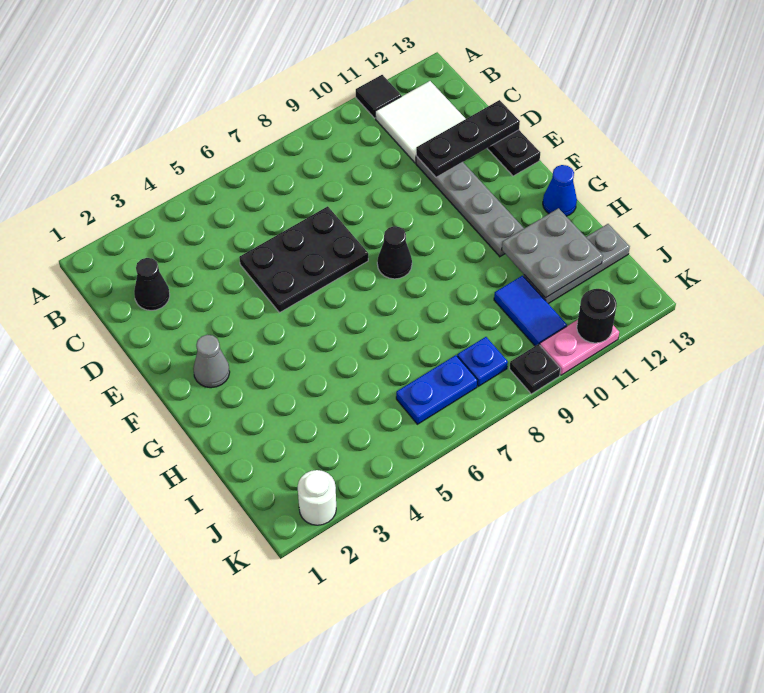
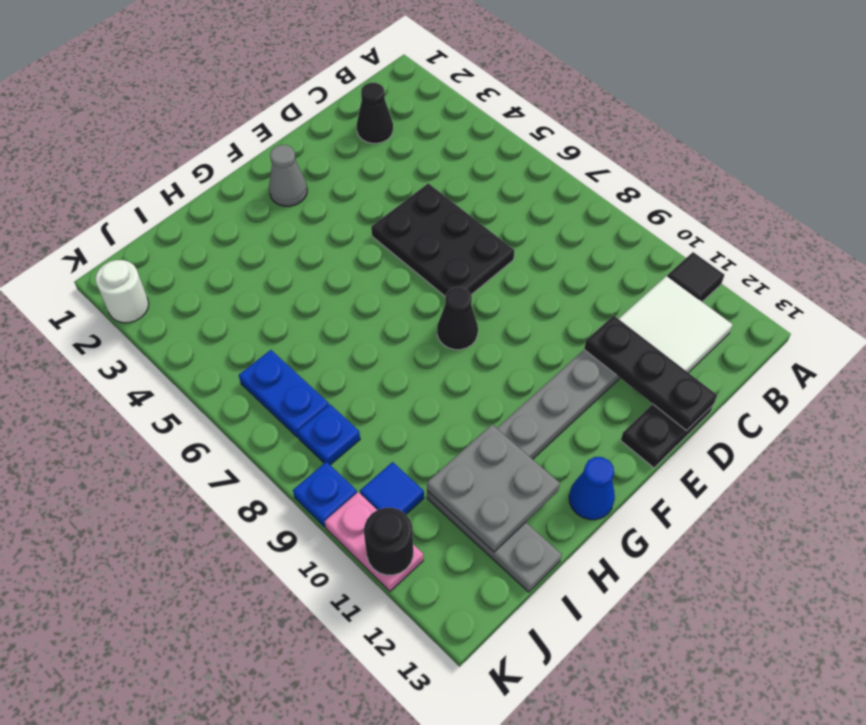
blue 1x2 tile [494,276,567,346] -> blue 1x1 tile [360,462,424,514]
black 1x1 plate [510,344,561,394] -> blue 1x1 plate [293,462,357,527]

